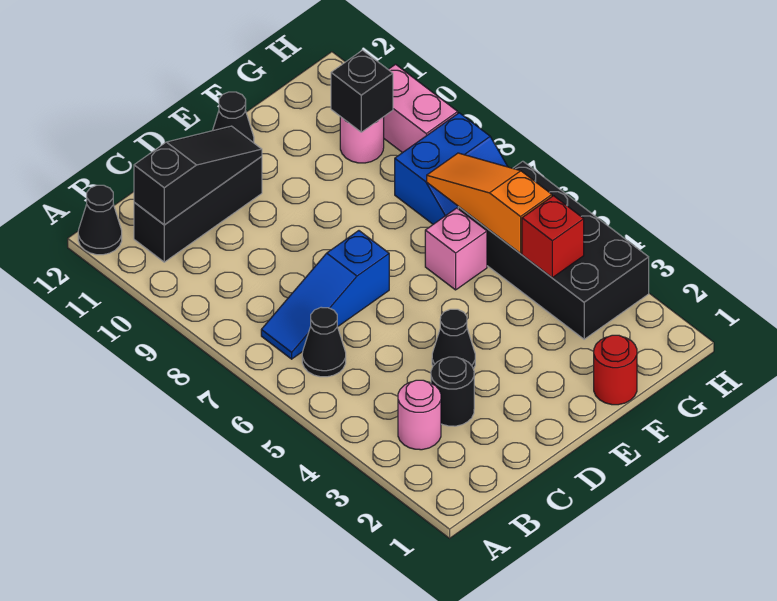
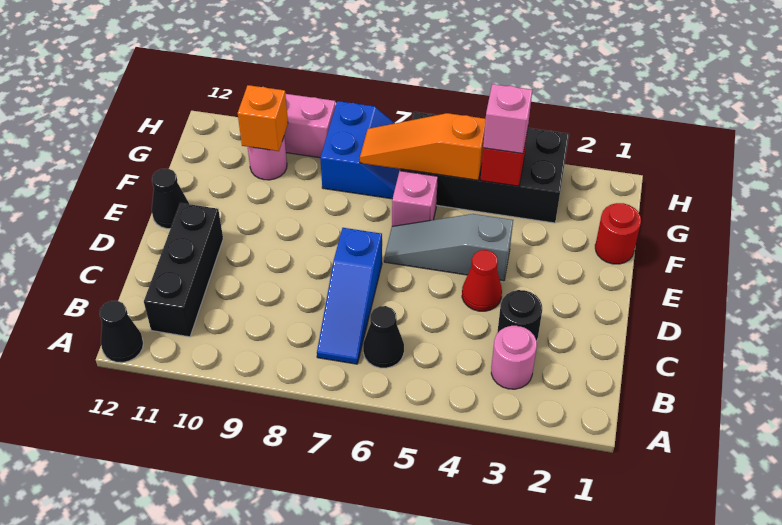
black 1x3 slope [134,126,262,225] -> none
black 1x1 cone [432,309,475,369] -> red 1x1 cone [462,250,502,311]
none -> grey 1x3 slope [384,214,513,281]
none -> pink 1x1 brick [483,84,532,154]
black 1x1 brick [331,50,393,132] -> orange 1x1 brick [238,85,288,151]

